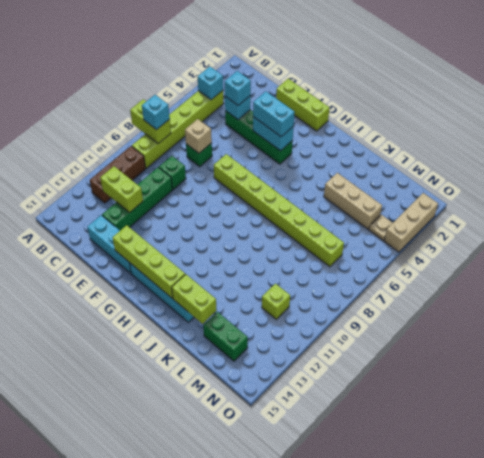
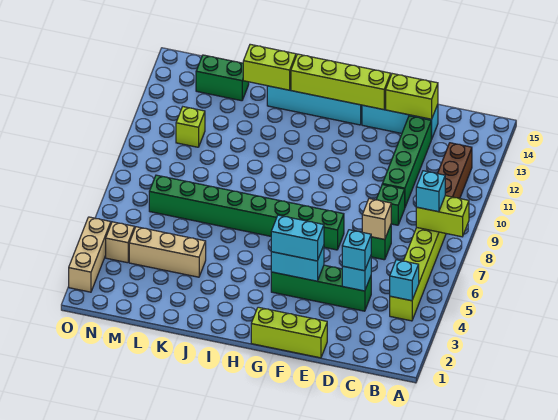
lime 1x2 brick [100,166,143,213] -> lime 1x2 brick moved to [386,74,438,119]
lime 1x8 brick [214,154,344,267] -> green 1x8 brick [149,175,344,250]
tan 1x1 plate [369,215,392,240] -> tan 1x1 brick [106,222,135,263]

